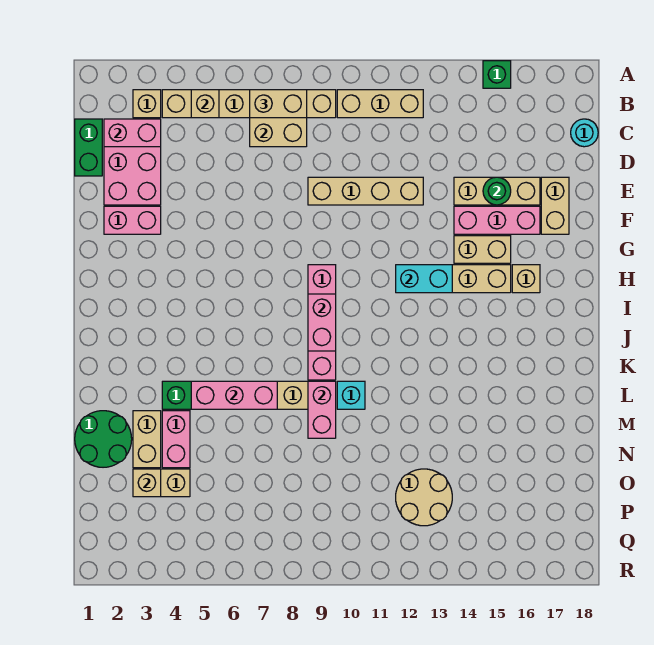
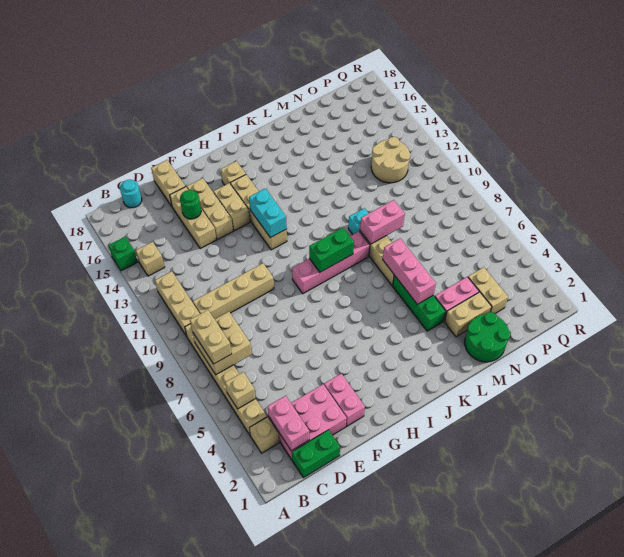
tan 1x4 brick [308,177,423,205] -> tan 1x4 brick turned to [193,263,274,319]
tan 1x2 brick [541,177,569,234] -> tan 1x2 brick turned to [151,160,186,206]
pink 1x3 brick [454,206,540,234] -> tan 1x3 brick [187,178,233,240]
pink 1x2 brick [308,294,336,351] -> green 1x2 brick [309,228,354,272]
tan 1x1 brick [133,469,161,497] -> tan 1x1 brick moved to [136,242,165,276]

